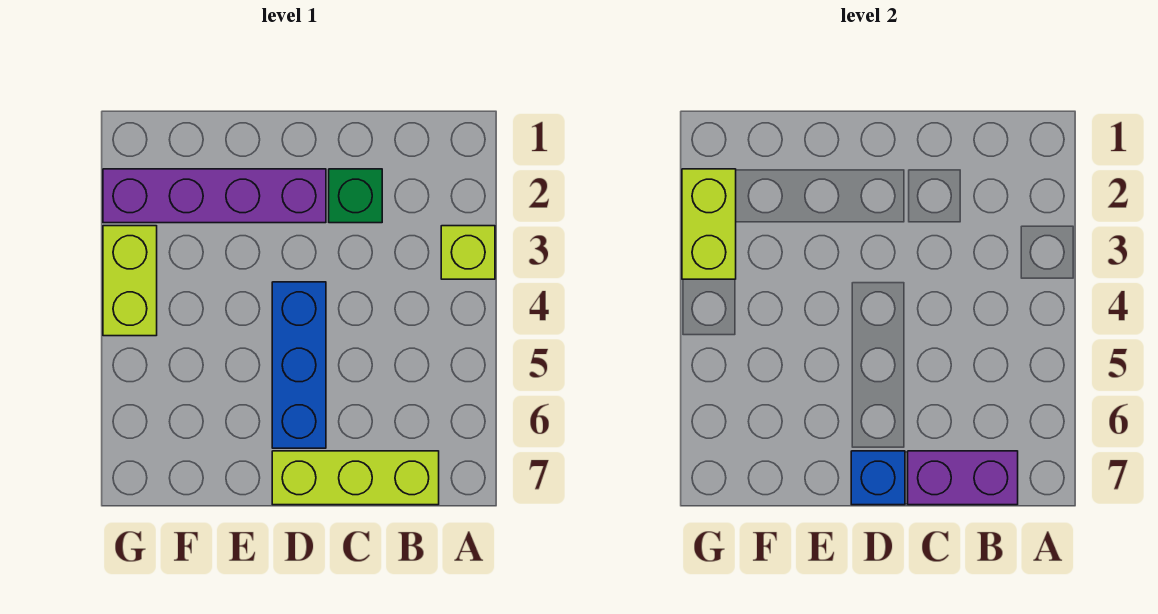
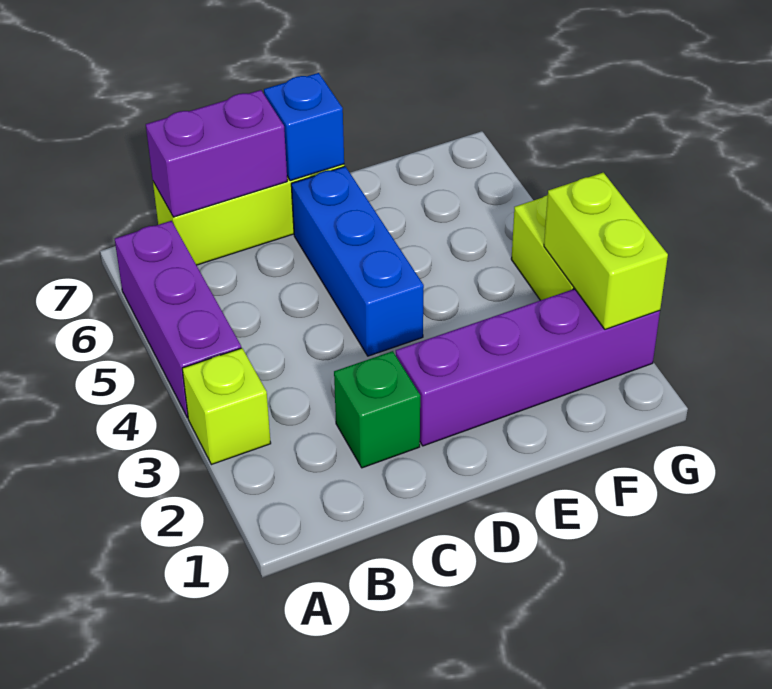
none -> purple 1x3 brick [115,221,241,418]

